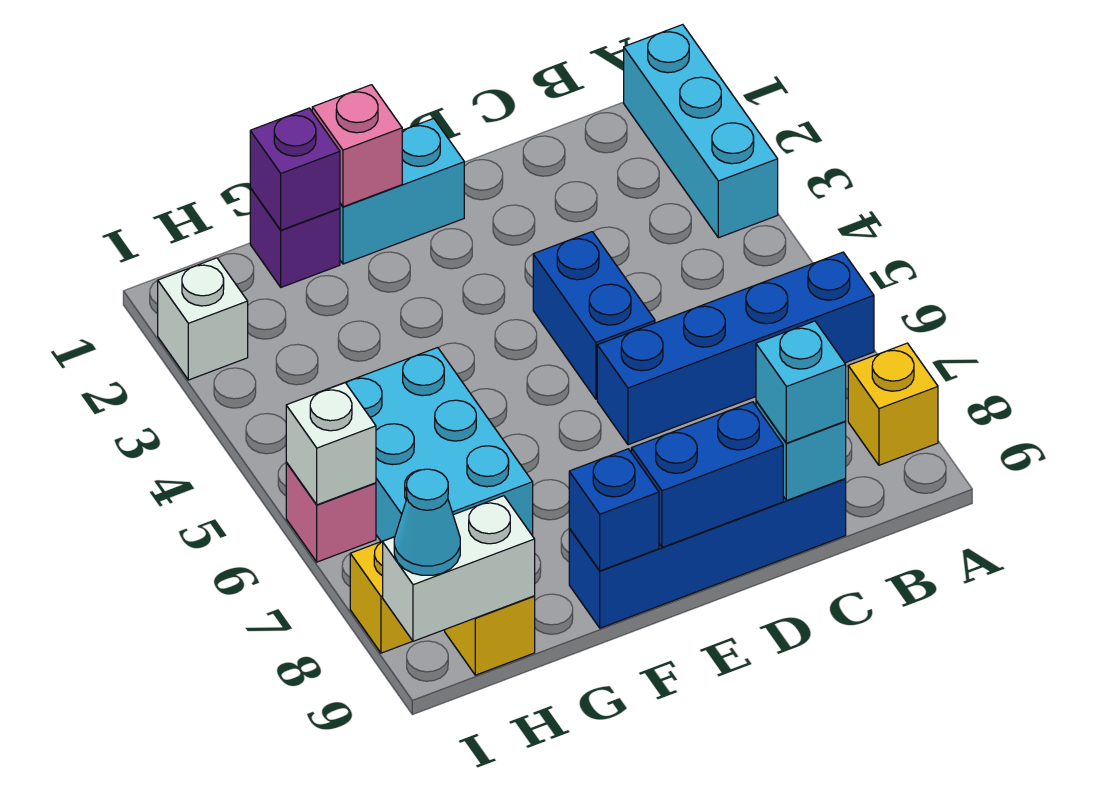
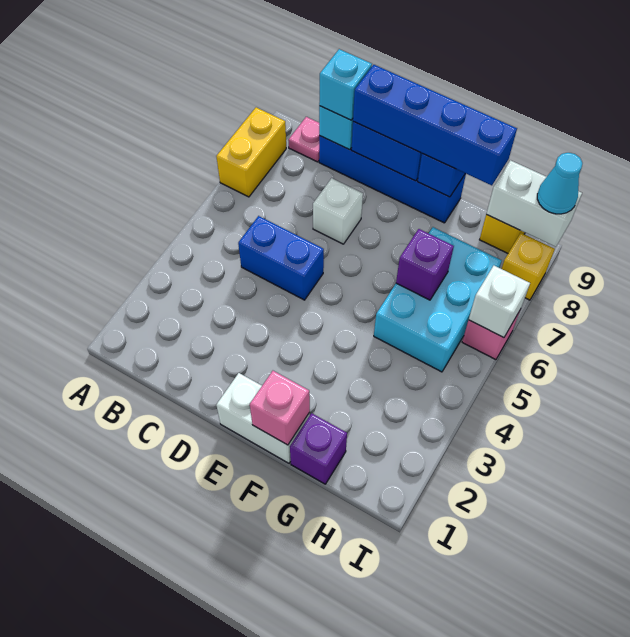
cyan 1x3 brick [624,25,778,238] -> none
blue 1x4 brick [597,252,874,445] -> blue 1x4 brick moved to [353,65,517,185]
yellow 1x1 brick [848,343,938,465] -> yellow 1x2 brick [216,107,286,197]
none -> pink 1x1 plate [288,117,319,162]
blue 1x2 brick [533,232,655,399] -> blue 1x2 brick turned to [238,216,324,300]
cyan 1x2 brick [340,118,464,264] -> white 1x2 brick [216,373,310,463]
purple 1x1 brick [250,108,340,230] -> purple 1x1 brick moved to [396,229,454,300]
white 1x1 brick [158,258,248,380] -> white 1x1 brick moved to [313,178,363,244]

